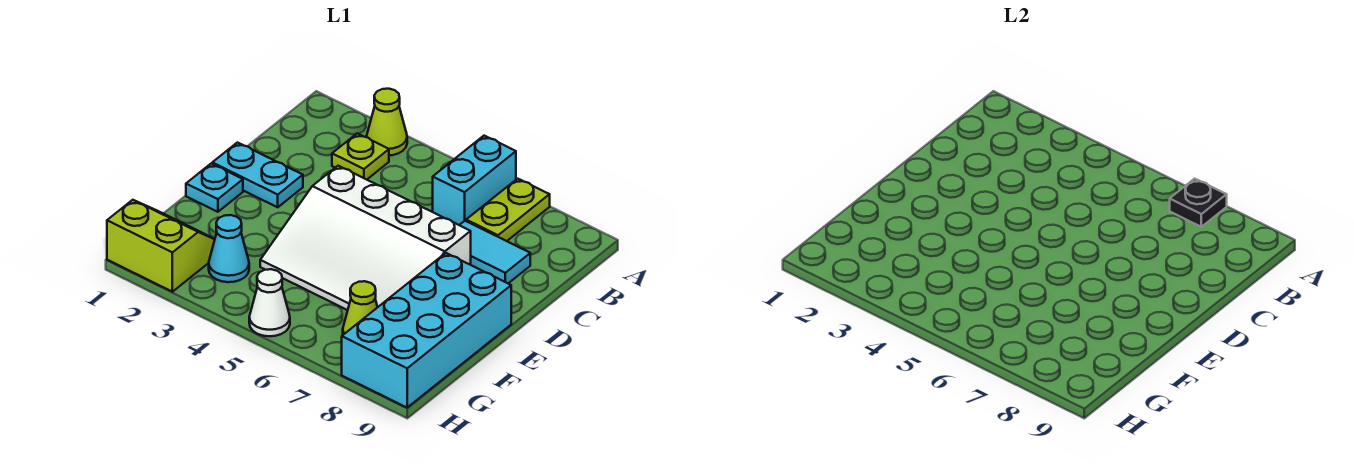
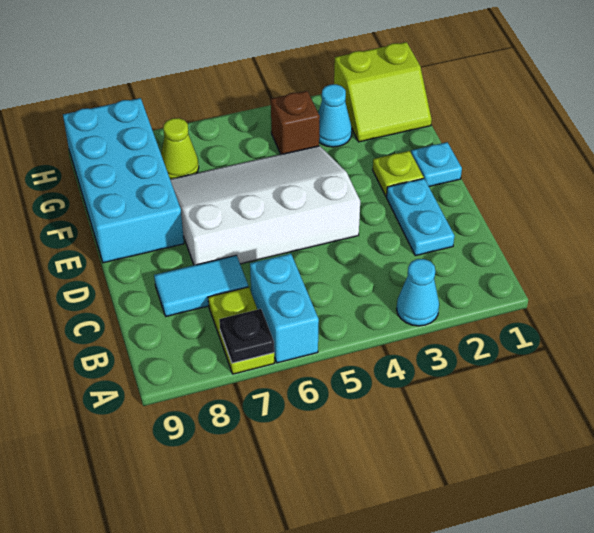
lime 1x1 cone [367,89,407,155] -> cyan 1x1 cone [397,259,439,326]
lime 1x1 plate [332,133,389,180] -> lime 1x1 plate moved to [373,151,424,197]
cyan 1x2 plate [212,143,303,207] -> cyan 1x2 plate turned to [387,178,454,256]
none -> brown 1x1 brick [271,91,320,154]
white 1x1 cone [249,269,290,336] -> none

